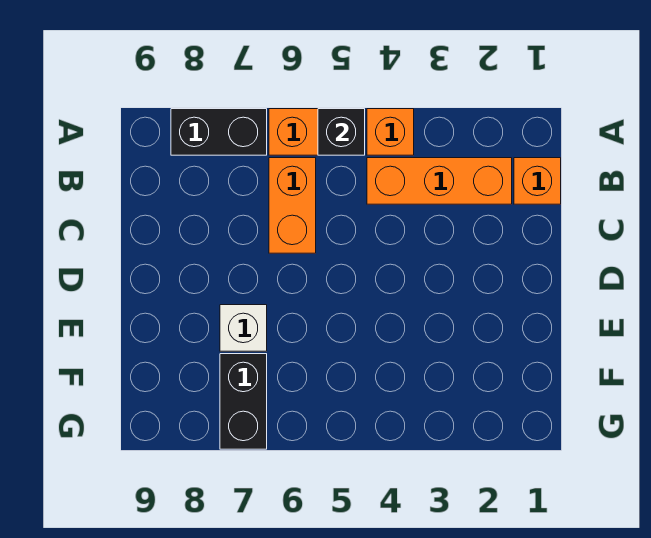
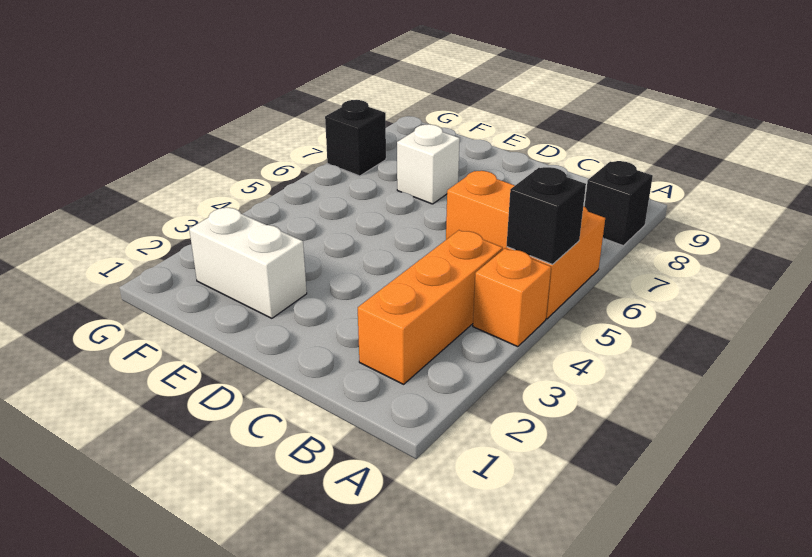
black 1x2 brick [171,109,267,155] -> black 1x1 brick [584,161,653,246]
orange 1x1 brick [514,158,561,204] -> none
none -> white 1x2 brick [189,207,307,318]
black 1x2 brick [220,354,267,449] -> black 1x1 brick [325,100,386,176]

